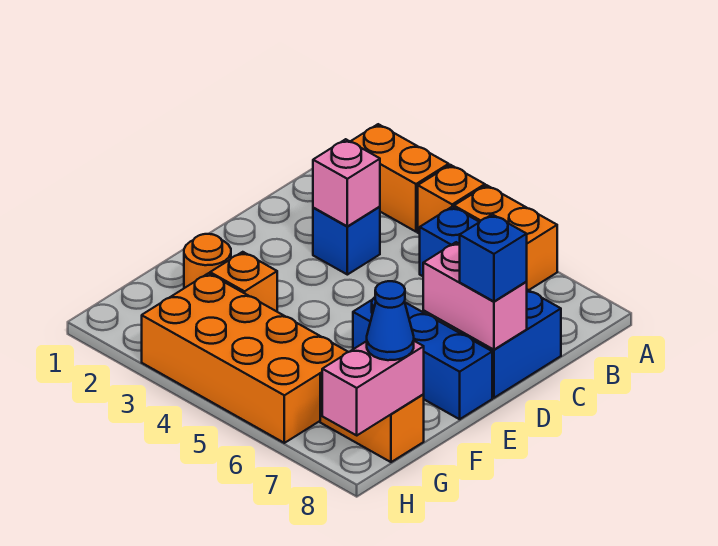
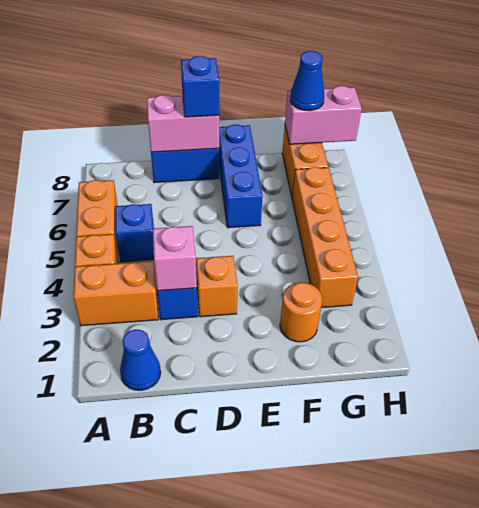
orange 1x2 brick [350,124,449,232] -> orange 1x2 brick turned to [74,261,158,326]
none -> blue 1x1 cone [120,329,161,390]
pink 1x2 brick [423,242,527,350] -> pink 1x2 brick turned to [147,95,219,152]
orange 1x1 brick [210,252,277,311] -> orange 1x1 brick moved to [196,256,238,317]
orange 2x4 brick [142,273,348,443] -> orange 1x4 brick [292,167,358,307]

